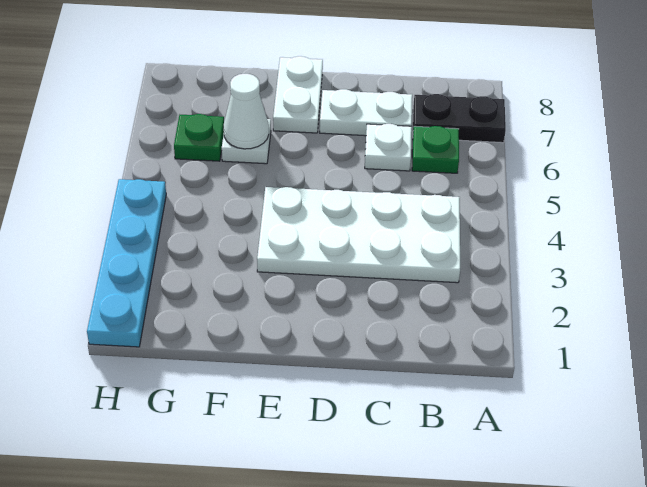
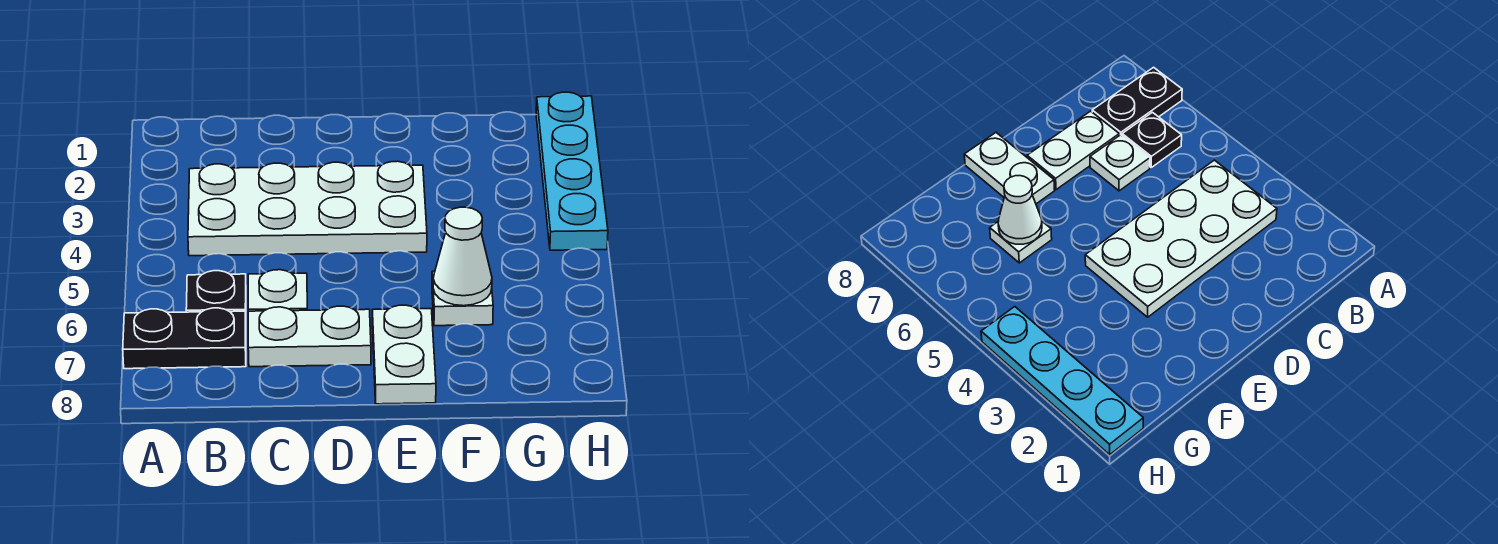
green 1x1 plate [412,126,459,173] -> black 1x1 plate [186,271,246,312]
green 1x1 plate [174,114,224,161] -> none

